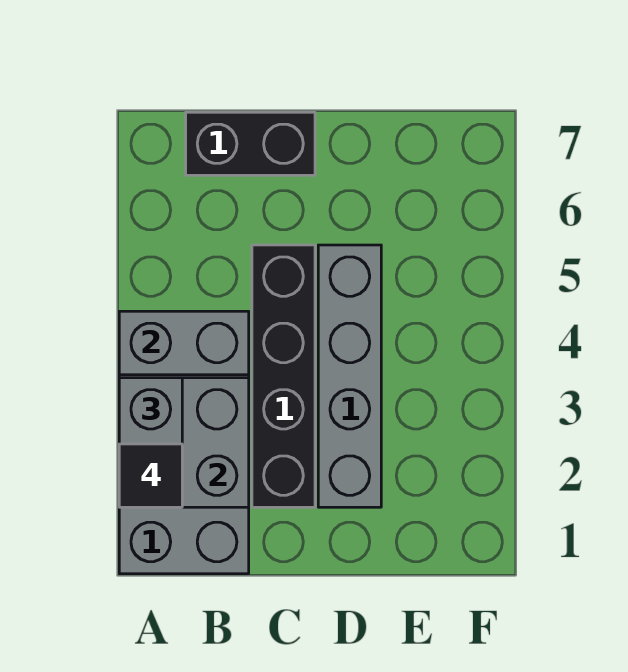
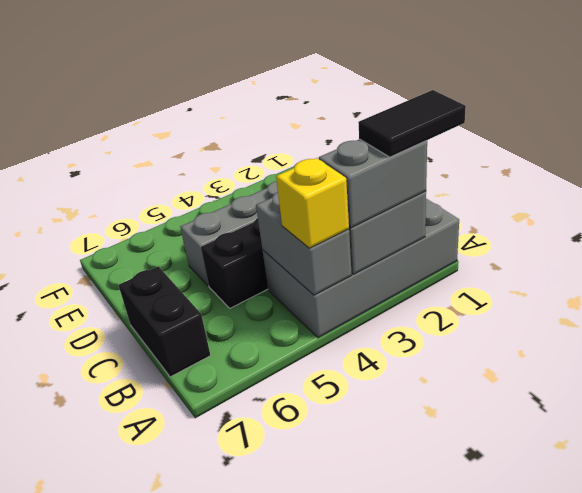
black 1x1 tile [119,444,182,507] -> black 1x2 tile [358,90,466,157]
none -> yellow 1x1 brick [276,158,349,248]

